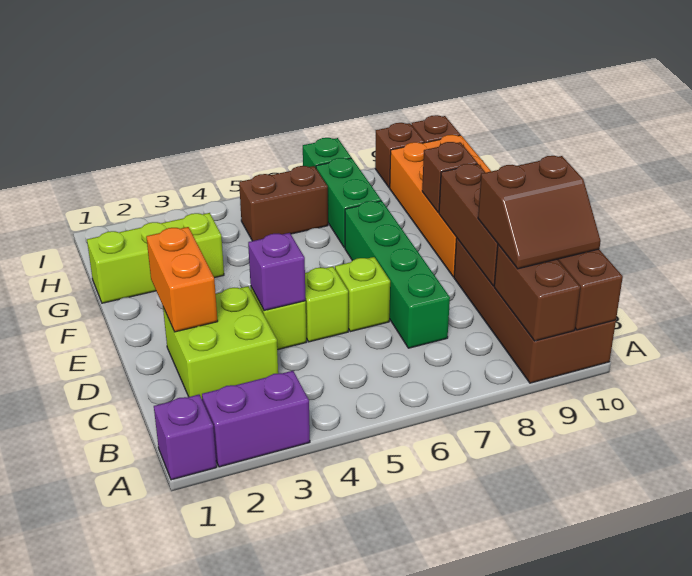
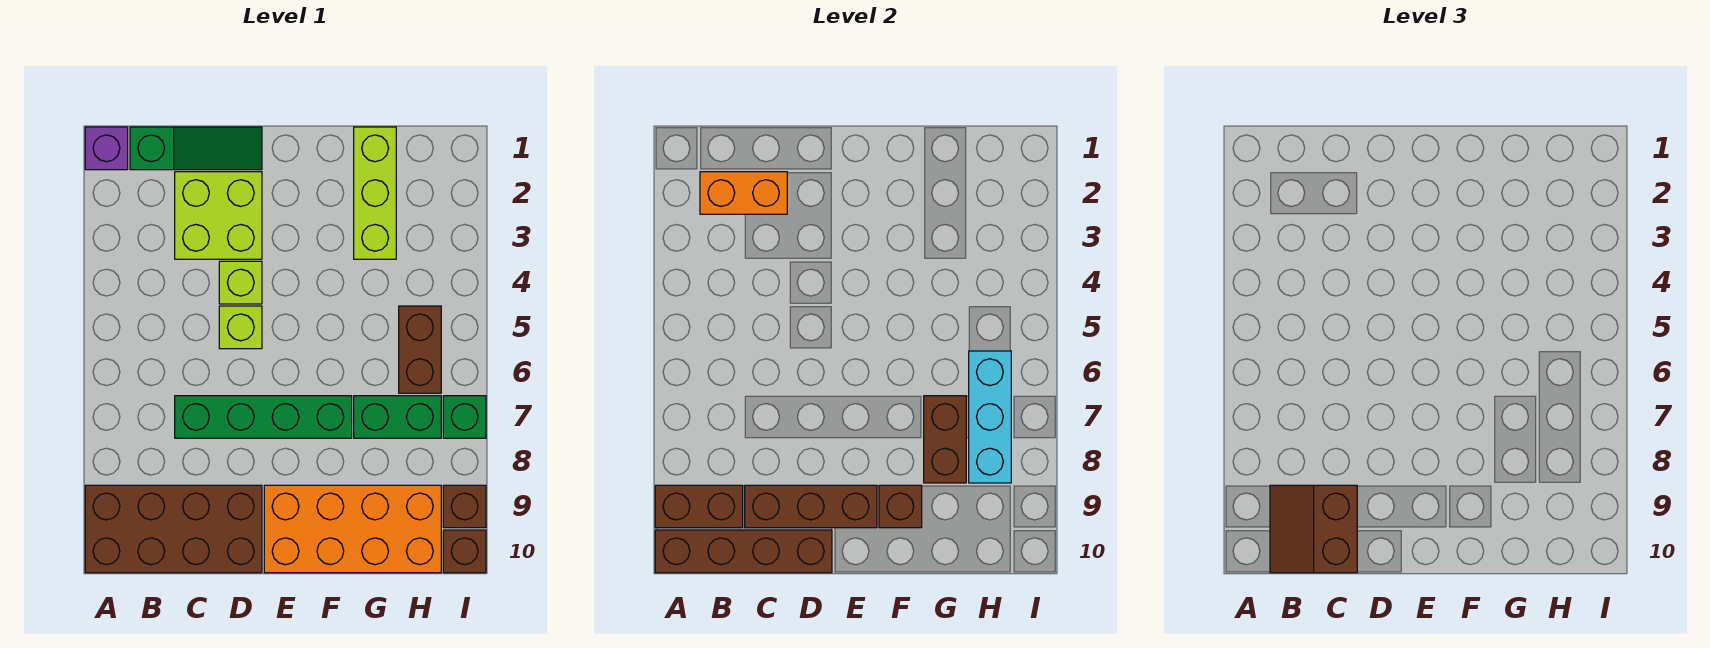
purple 1x2 brick [202,371,310,467] -> none
none -> green 1x3 slope [130,127,262,170]
orange 1x2 brick [146,227,218,332] -> orange 1x2 brick moved to [700,172,787,214]
purple 1x1 brick [248,233,306,311] -> none
lime 1x1 brick [335,257,390,332] -> none
none -> brown 1x2 brick [924,396,966,483]
none -> cyan 1x3 brick [969,351,1011,483]

